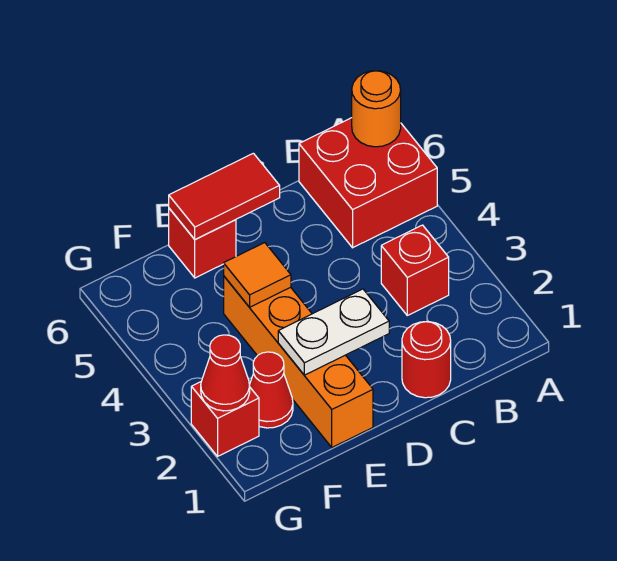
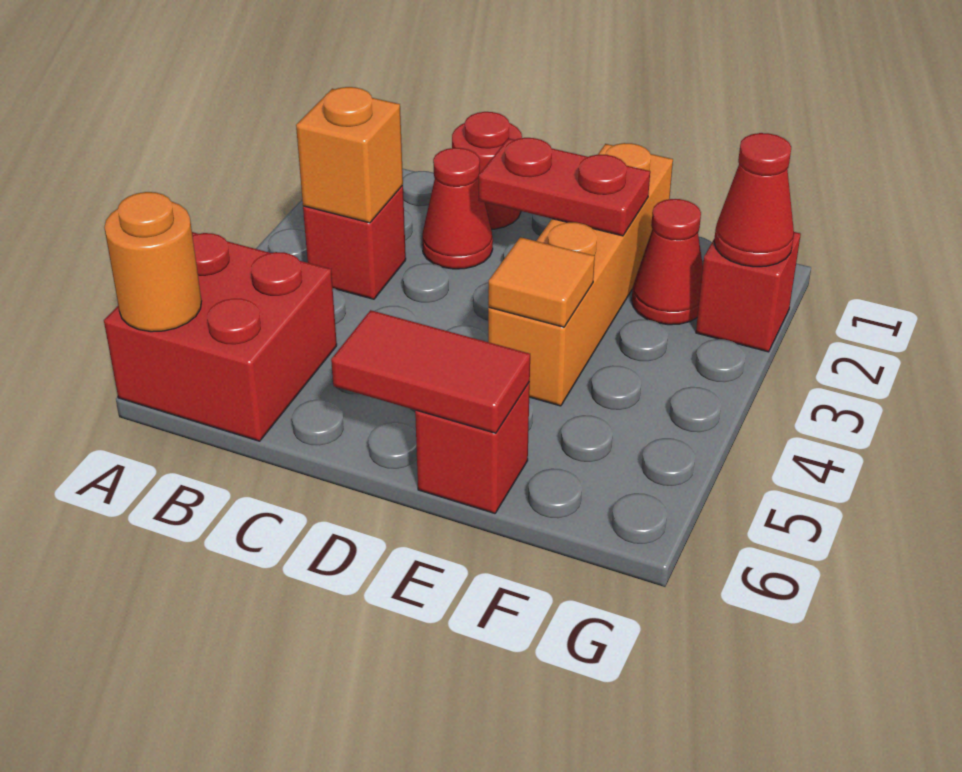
none -> orange 1x1 brick [296,87,403,223]
none -> red 1x1 cone [422,148,493,269]
white 1x2 plate [278,289,389,375] -> red 1x2 plate [479,138,650,236]

